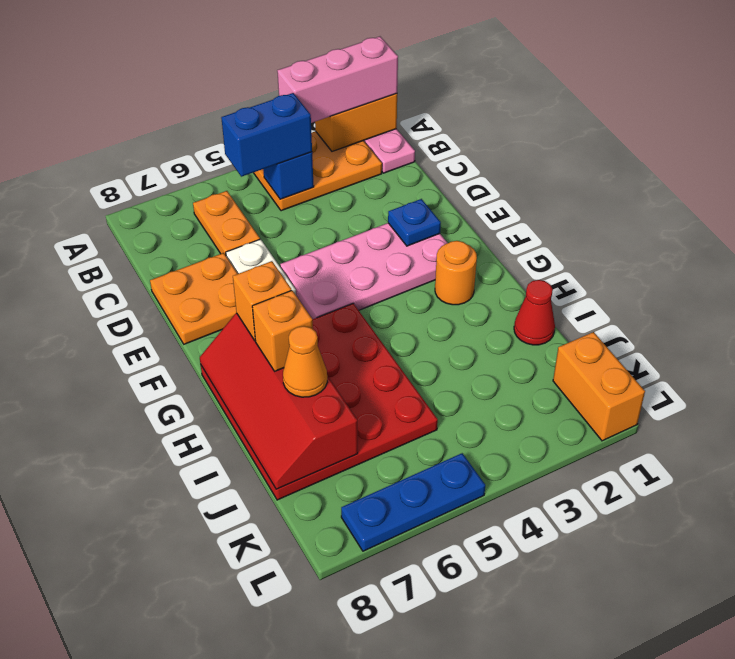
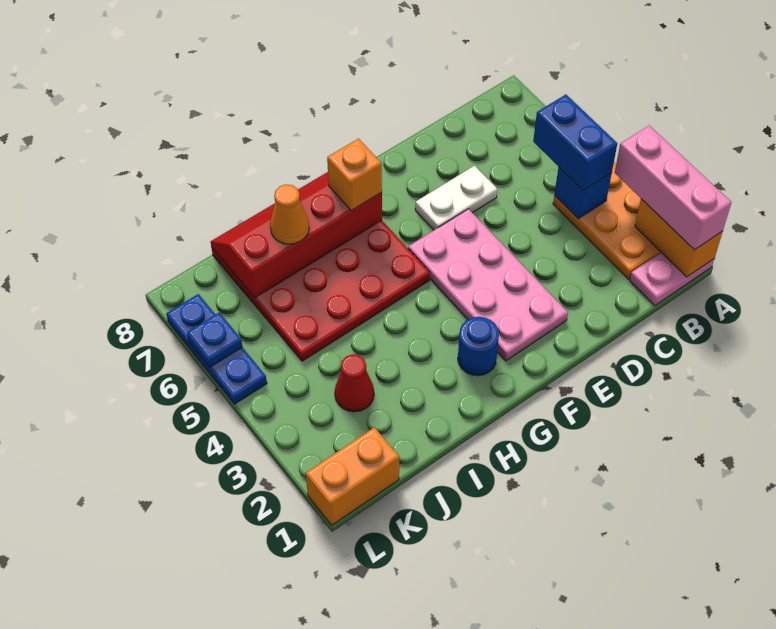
orange 1x2 plate [193,191,260,255] -> none
orange 2x2 plate [150,253,238,344] -> none
blue 1x1 plate [388,199,441,246] -> blue 1x1 plate moved to [187,312,242,367]
orange 1x1 round brick [435,241,477,305] -> blue 1x1 round brick [458,317,499,376]
orange 1x1 brick [252,290,313,371] -> none
red 1x1 cone [514,280,555,345] -> red 1x1 cone moved to [335,354,374,412]

